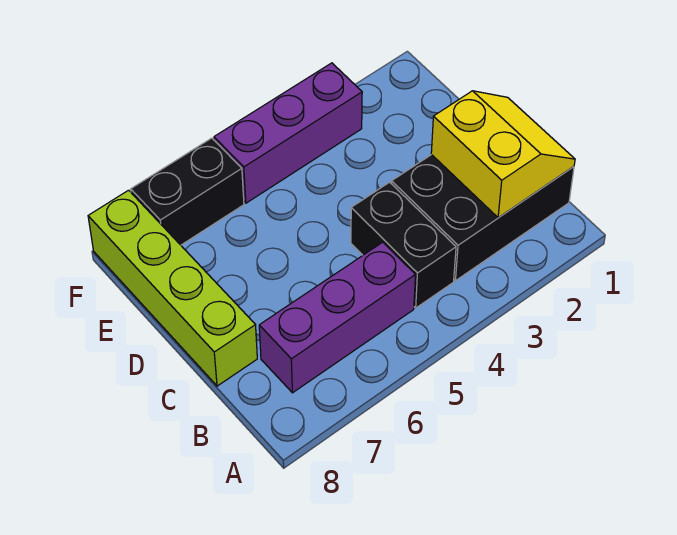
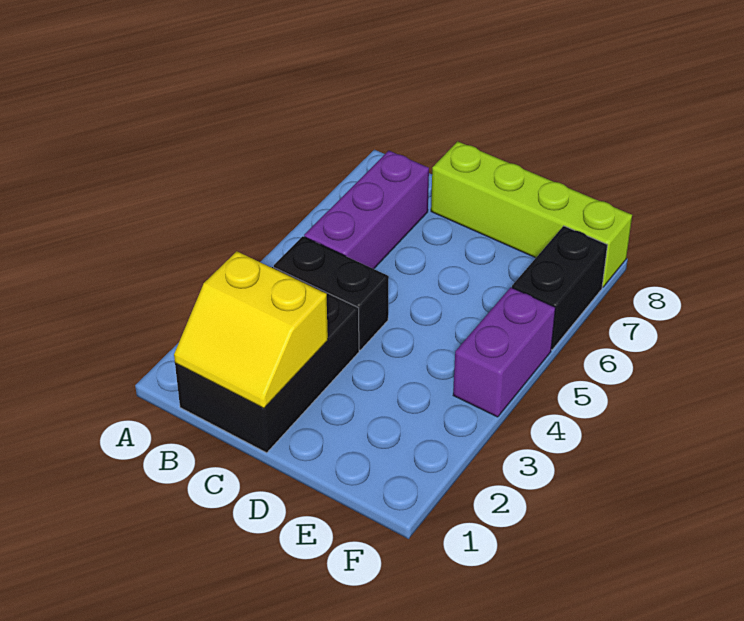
purple 1x3 brick [214,63,362,203] -> purple 1x2 brick [453,287,555,417]

